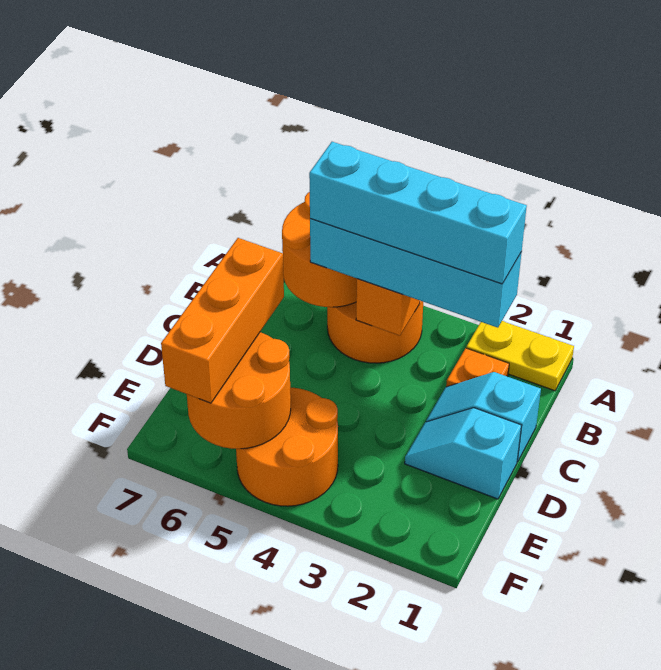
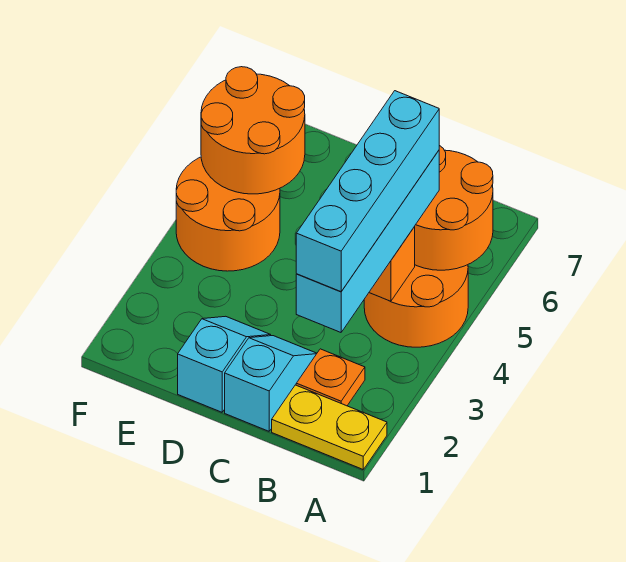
yellow 1x2 plate [466,321,574,391] -> yellow 1x2 plate turned to [272,385,387,469]
orange 1x3 brick [161,238,284,403] -> none

